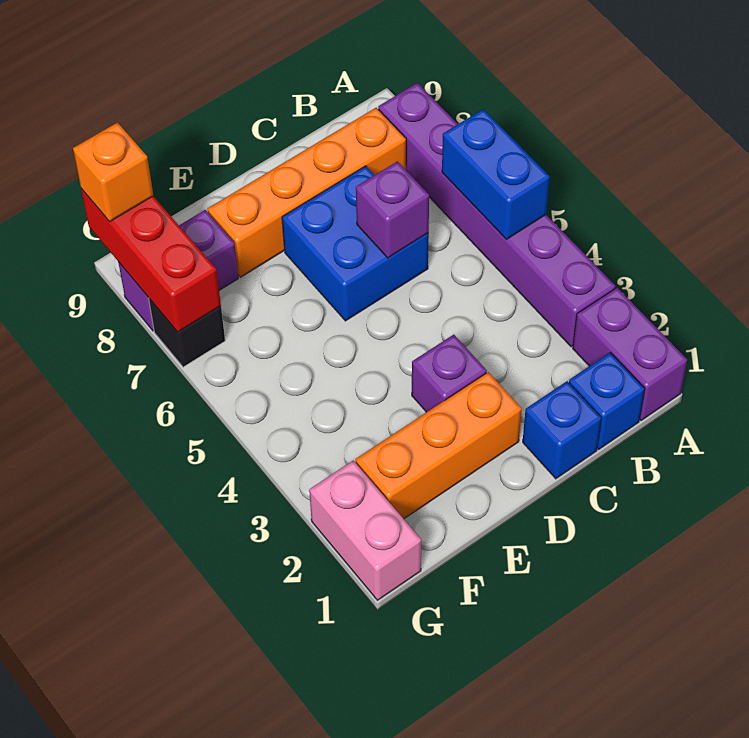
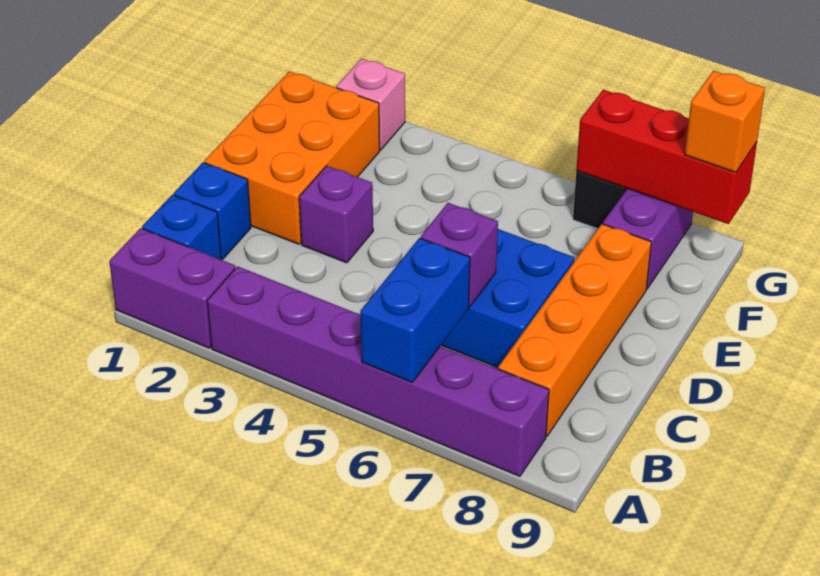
blue 1x2 brick [442,109,550,239] -> blue 1x2 brick turned to [360,238,470,382]
orange 1x3 brick [356,372,522,519] -> orange 2x3 brick [204,71,380,244]
pink 1x2 brick [309,461,421,600] -> pink 1x1 brick [336,59,405,150]

